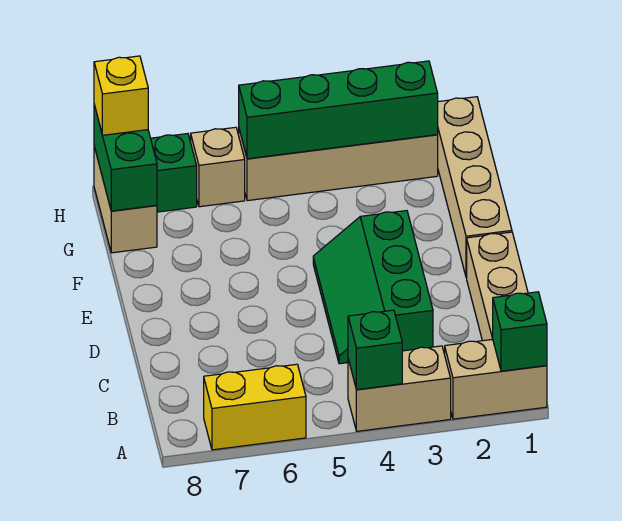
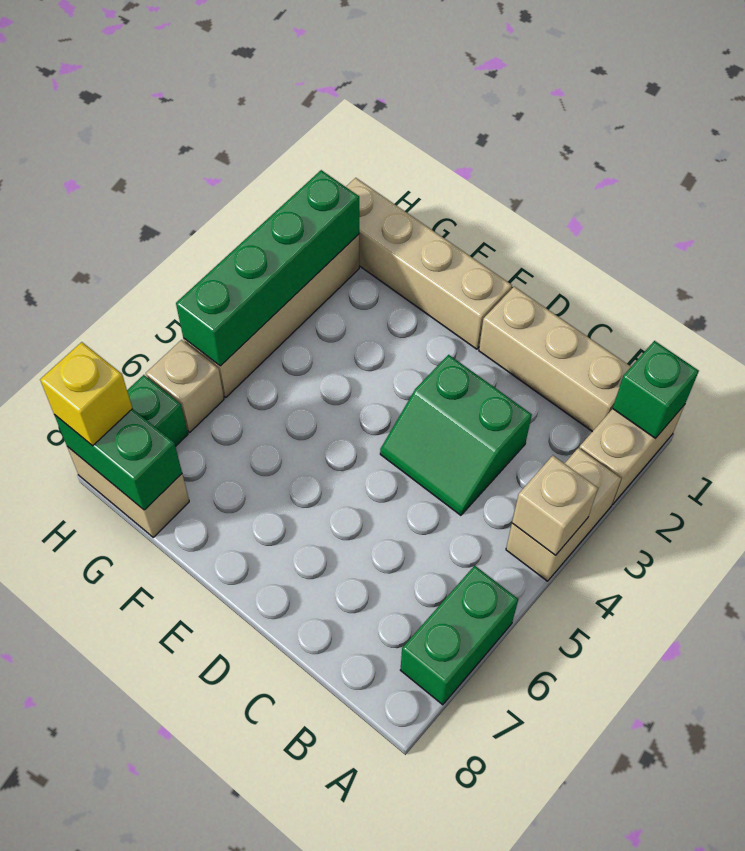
green 1x1 brick [348,310,402,390] -> tan 1x1 brick [512,456,598,555]
yellow 1x2 brick [204,364,306,450] -> green 1x2 brick [401,566,518,705]
green 2x3 slope [313,211,433,364] -> green 2x2 slope [380,355,532,515]

